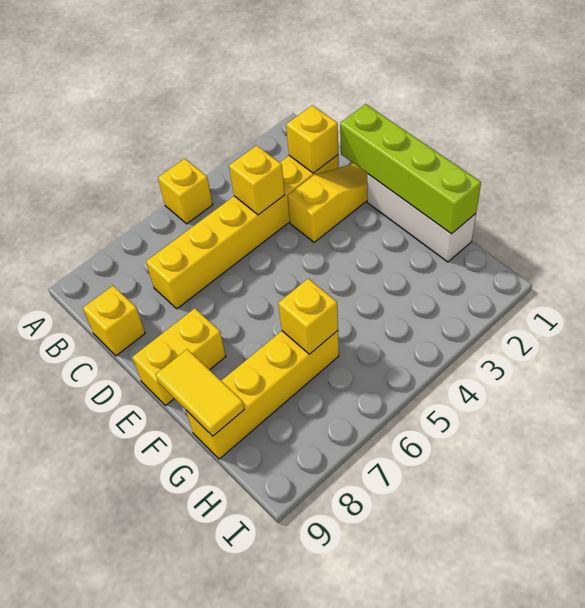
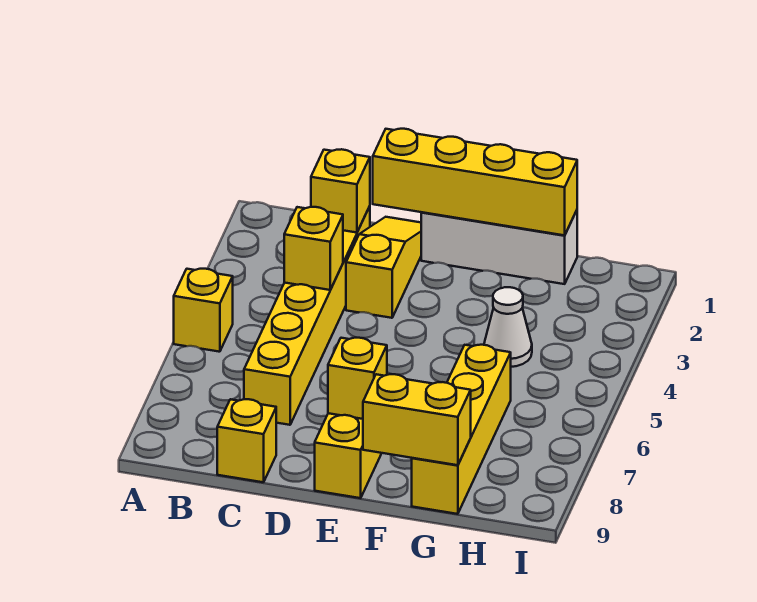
lime 1x4 brick [340,104,481,234] -> yellow 1x4 brick [373,129,577,235]
yellow 1x2 tile [156,349,244,436] -> yellow 1x2 brick [363,374,471,465]
none -> white 1x1 cone [484,287,532,367]
yellow 1x1 brick [278,279,338,354] -> yellow 1x1 brick moved to [328,338,387,419]

